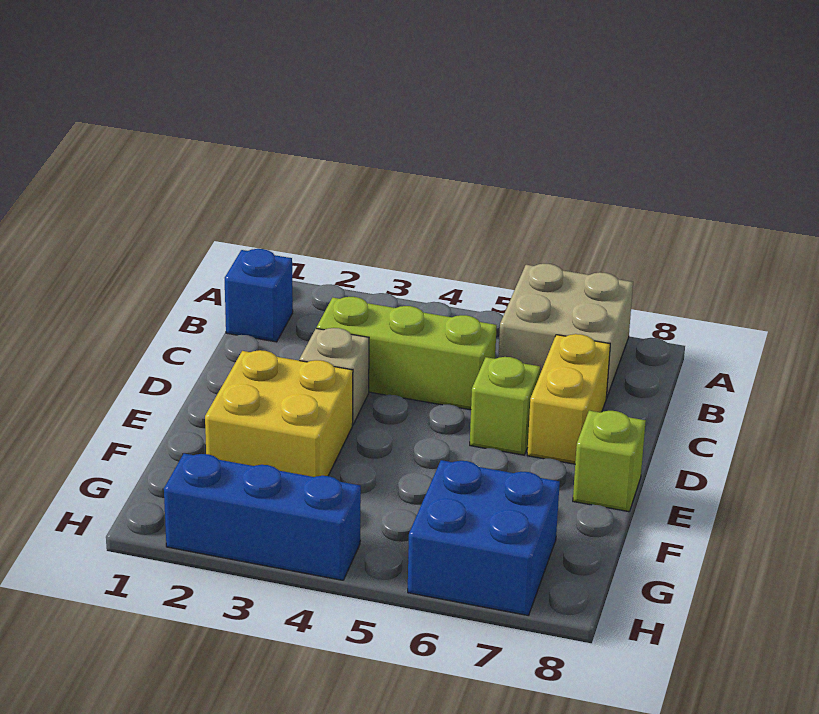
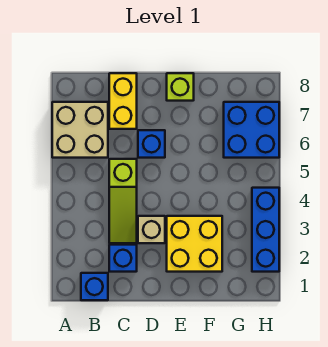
none -> blue 1x1 brick [109,245,137,272]
lime 1x3 brick [317,297,497,410] -> lime 1x3 slope [109,159,137,243]
yellow 1x2 brick [527,334,610,464] -> yellow 1x2 brick turned to [109,73,137,129]
lime 1x1 brick [470,357,540,455] -> blue 1x1 brick [138,130,165,158]

